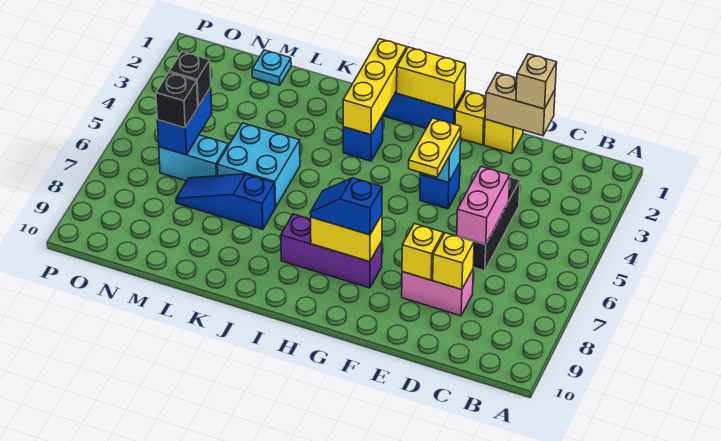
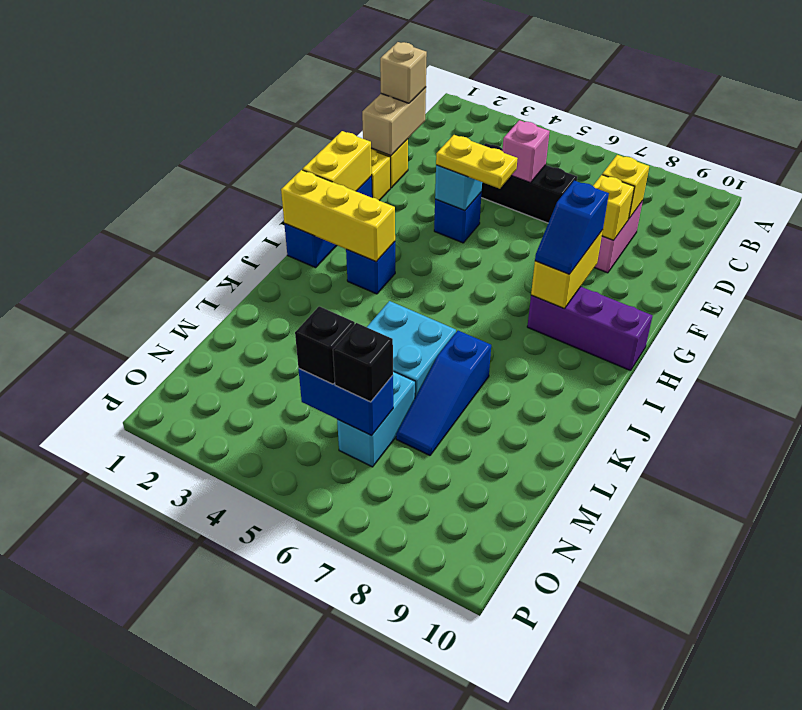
pink 1x2 brick [457,167,510,244] -> pink 1x1 brick [502,120,550,183]
purple 1x3 brick [281,214,382,288] -> purple 1x3 brick turned to [527,287,653,371]
cyan 1x1 plate [252,50,291,86] -> none

